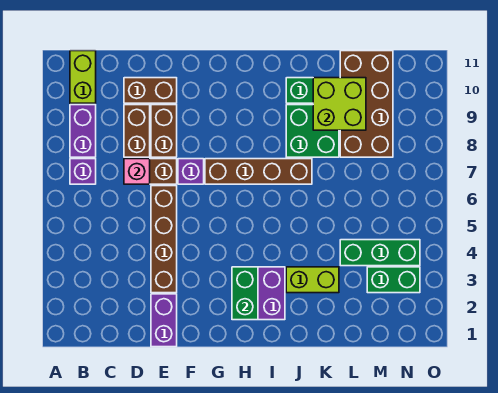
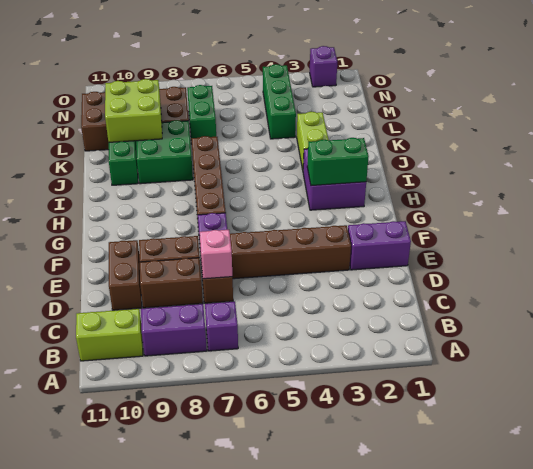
green 1x2 brick [367,267,420,293] -> green 1x2 brick moved to [187,85,216,144]
none -> purple 1x1 brick [310,46,337,87]

